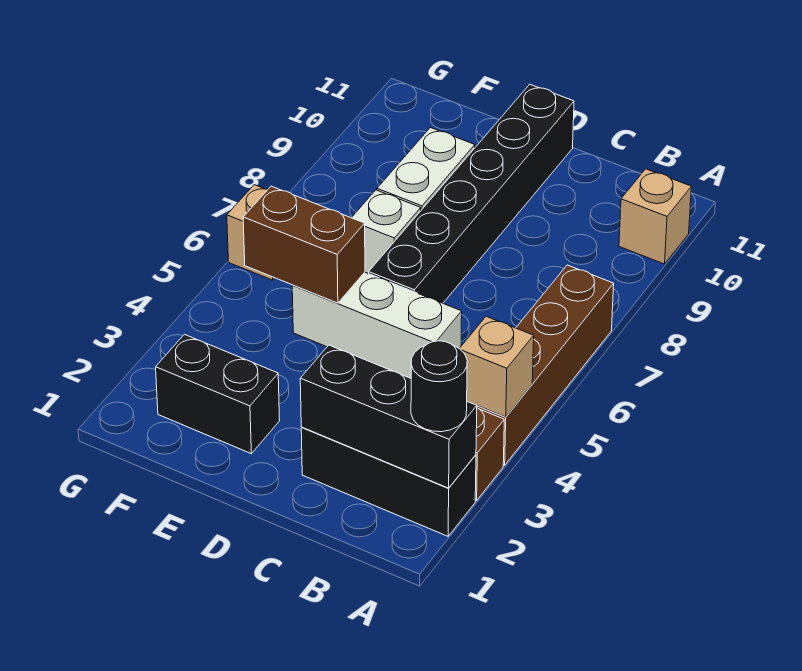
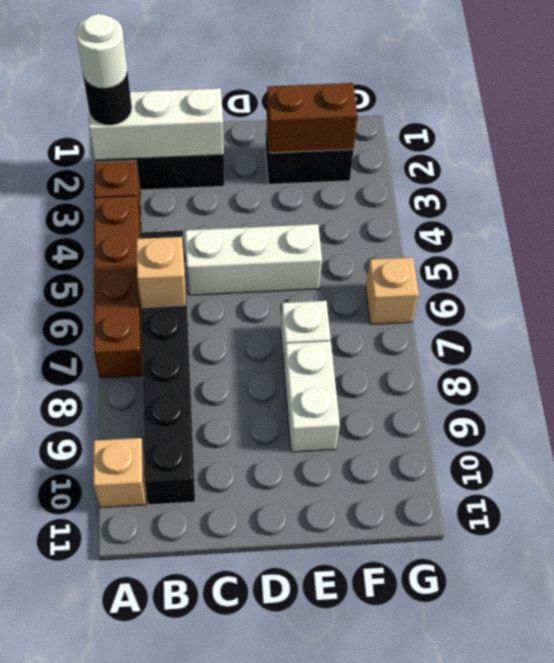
black 1x3 brick [300,345,477,488] -> white 1x3 brick [89,88,224,160]
none -> white 1x1 round brick [76,14,127,89]
tan 1x1 brick [459,316,534,417] -> tan 1x1 brick moved to [136,237,186,308]
black 1x6 brick [369,84,574,303] -> black 1x6 brick moved to [140,230,195,505]
brown 1x2 brick [243,186,365,303] -> brown 1x2 brick moved to [267,83,358,153]

